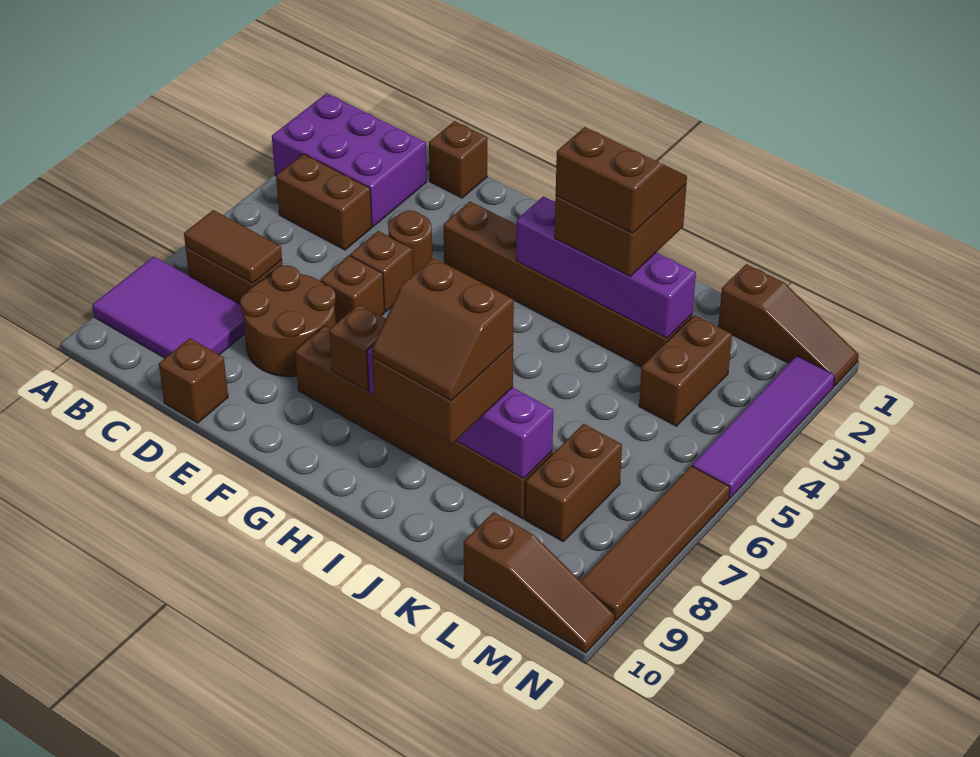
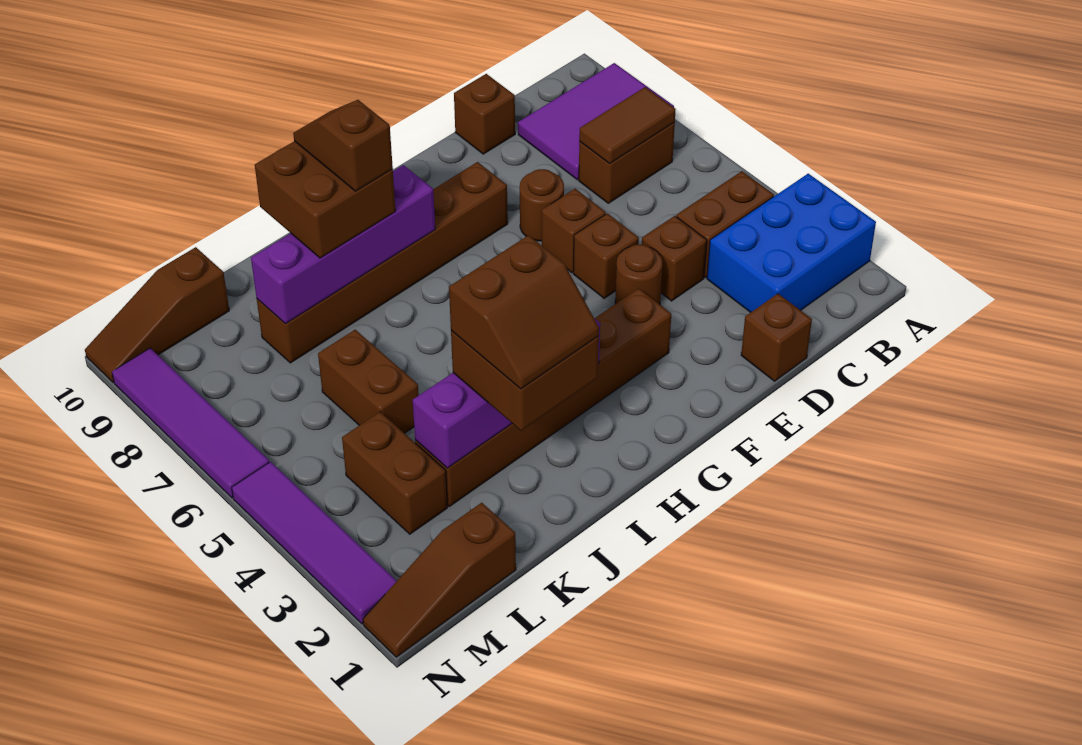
purple 2x3 brick [272,93,427,226] -> blue 2x3 brick [707,174,876,312]
brown 2x2 round brick [240,265,336,377] -> brown 1x1 round brick [520,169,564,241]
brown 1x1 brick [329,304,386,391] -> brown 1x1 brick moved to [642,216,707,301]
brown 2x2 slope [372,258,514,401] -> brown 1x2 slope [293,100,393,191]
brown 1x2 brick [525,424,622,541] -> brown 1x2 brick moved to [318,330,419,433]
brown 1x4 tile [581,466,730,620] -> purple 1x4 tile [112,348,269,498]

